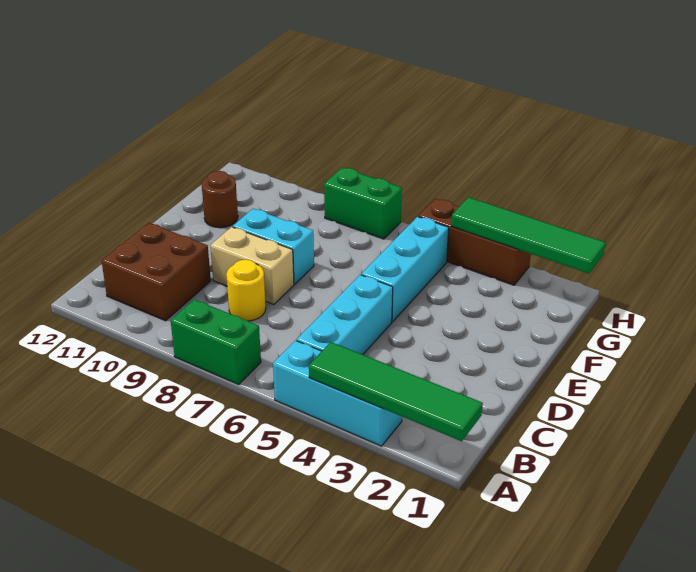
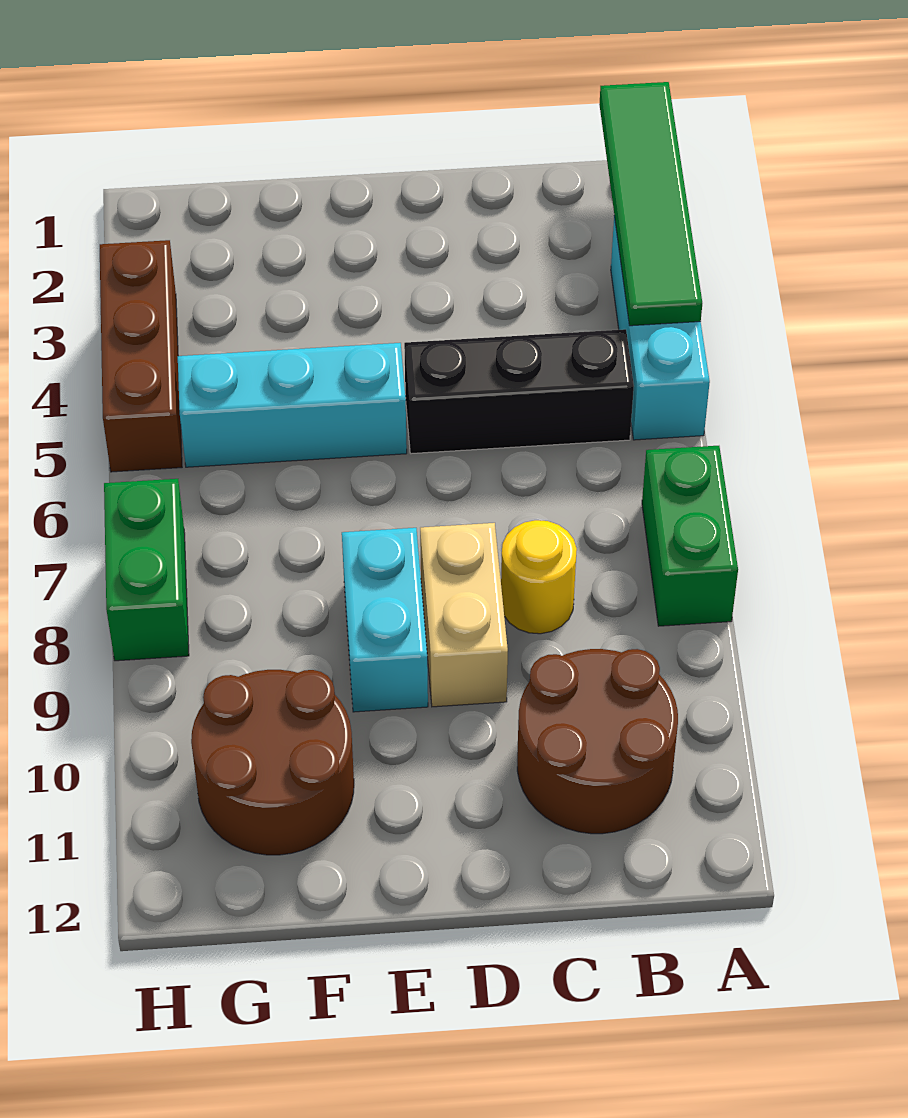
cyan 1x3 brick [296,275,393,355] -> black 1x3 brick [404,329,634,454]
brown 2x2 brick [102,223,211,321] -> brown 2x2 round brick [517,649,678,834]
brown 1x1 round brick [202,171,238,228] -> brown 2x2 round brick [191,670,354,855]
green 1x4 tile [451,197,605,273] -> none

